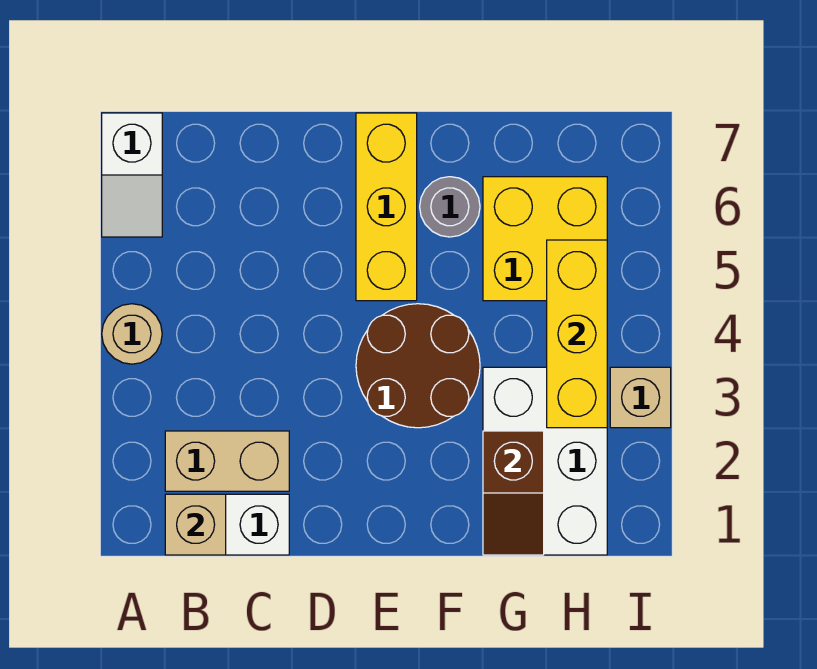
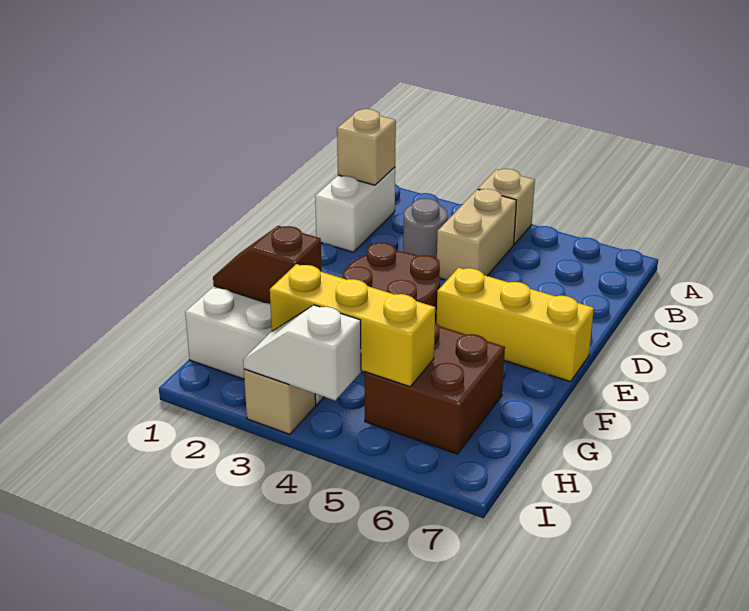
tan 1x1 round brick [102,304,162,364] -> tan 1x1 brick [478,169,535,244]
white 1x2 slope [102,113,162,237] -> white 1x2 slope moved to [243,305,361,400]
tan 1x2 brick [165,431,289,491] -> tan 1x2 brick moved to [437,189,517,280]
grey 1x1 round brick [420,177,480,237] -> grey 1x1 round brick moved to [403,199,448,259]
yellow 2x2 brick [483,177,607,301] -> brown 2x2 brick [365,322,505,454]

